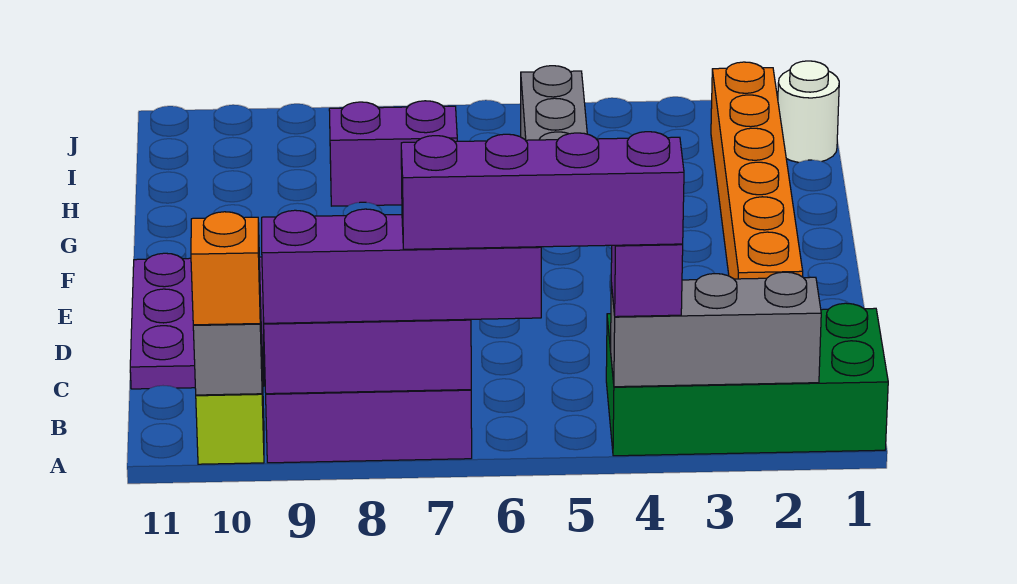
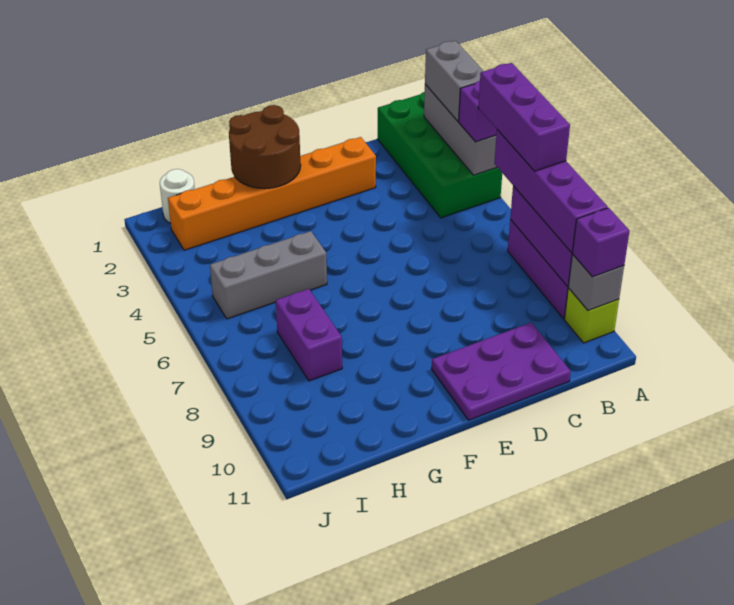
none -> grey 1x2 brick [425,41,483,121]
purple 1x4 brick [401,132,684,249] -> purple 1x3 brick [478,63,570,171]
orange 1x1 brick [191,212,260,325] -> purple 1x1 brick [572,208,629,277]
none -> brown 2x2 round brick [229,105,301,189]

